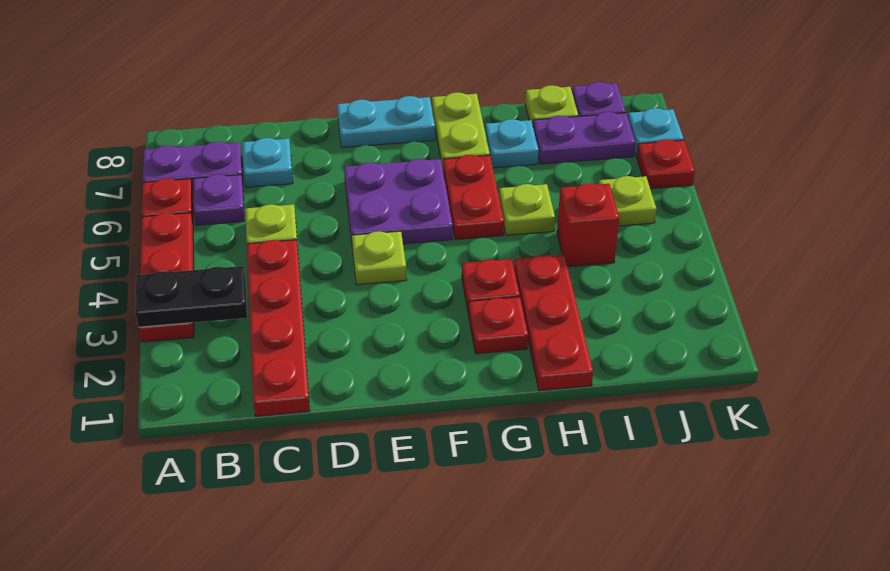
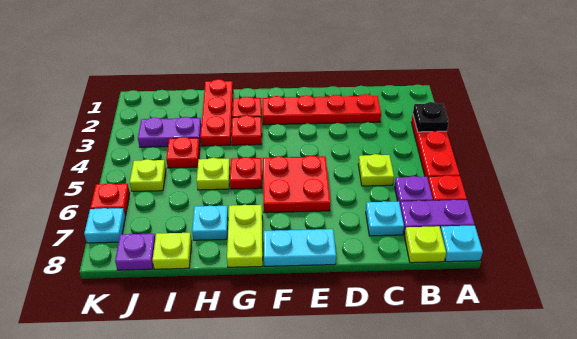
black 1x2 plate [135,266,247,327] -> black 1x1 plate [413,102,449,132]
none -> cyan 1x1 plate [441,226,483,262]
red 1x4 plate [247,240,310,416] -> red 1x4 plate turned to [262,94,381,125]
lime 1x1 plate [352,231,407,285] -> lime 1x1 plate moved to [404,226,446,263]
purple 2x2 plate [344,159,453,244] -> red 2x2 plate [263,156,330,213]
red 1x2 plate [443,155,504,240] -> red 1x1 plate [230,157,262,189]
red 1x1 brick [557,183,619,267] -> red 1x1 plate [166,137,200,168]
purple 1x2 plate [533,112,636,164] -> purple 1x2 plate moved to [138,117,201,147]

